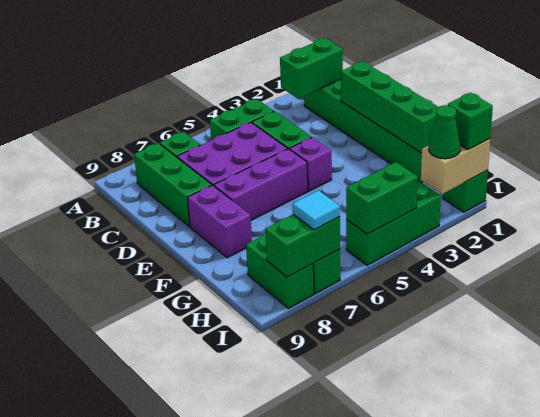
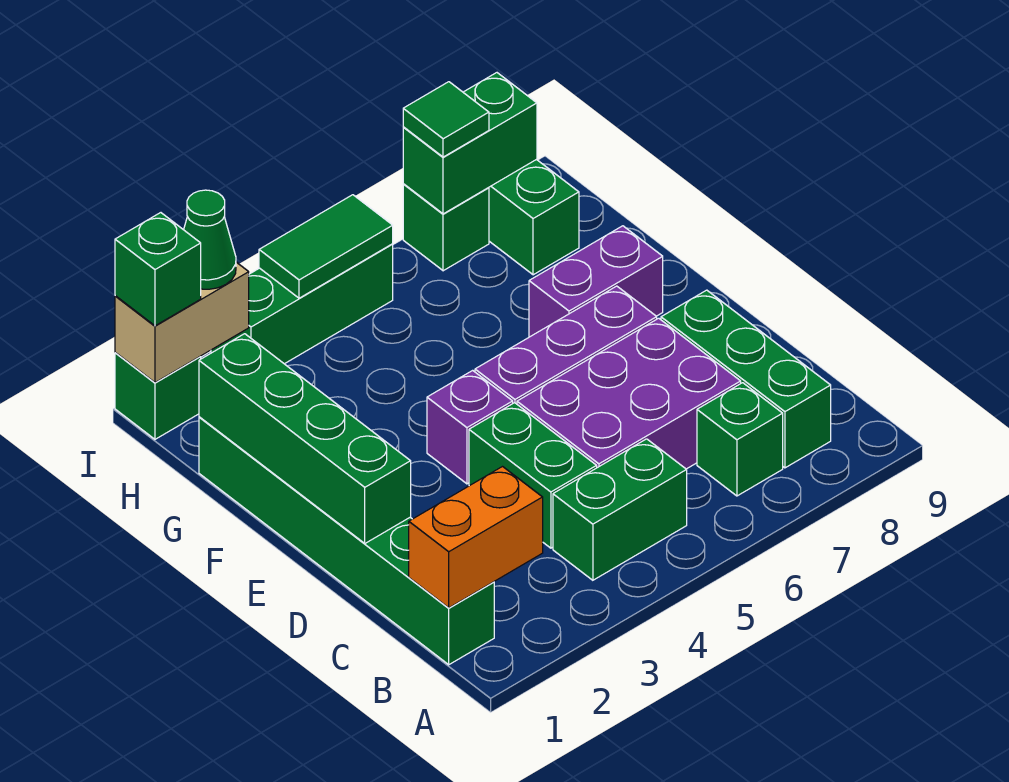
green 1x2 brick [280,38,343,99] -> orange 1x2 brick [409,467,543,608]
purple 1x2 brick [187,185,252,258] -> purple 1x2 brick turned to [529,226,663,337]
green 1x2 brick [346,162,418,234] -> green 1x2 tile [259,195,393,298]
cyan 1x1 tile [293,190,340,230] -> green 1x1 tile [403,82,489,157]

